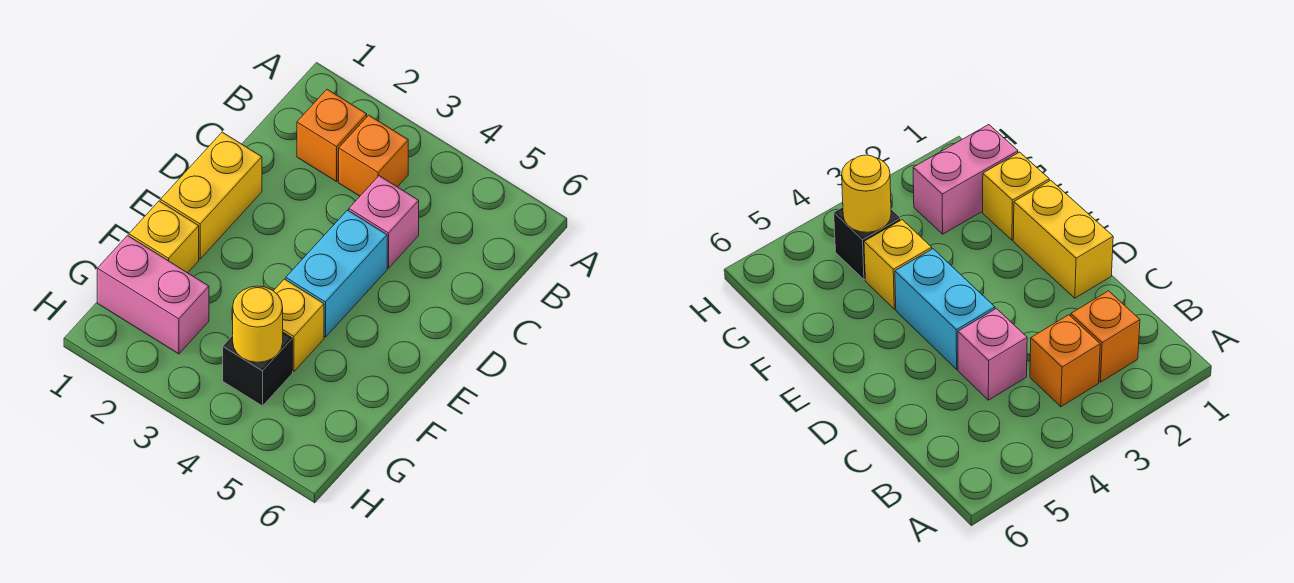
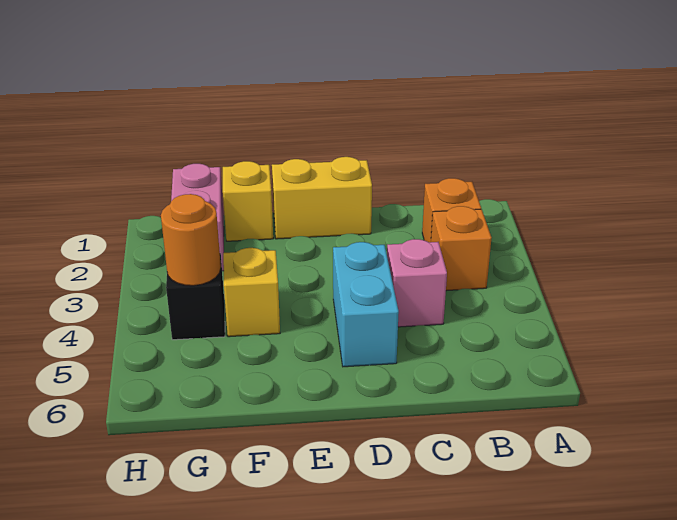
cyan 1x2 brick [286,210,387,337] -> cyan 1x2 brick turned to [333,242,399,367]
yellow 1x1 round brick [233,286,283,362] -> orange 1x1 round brick [161,194,221,286]

